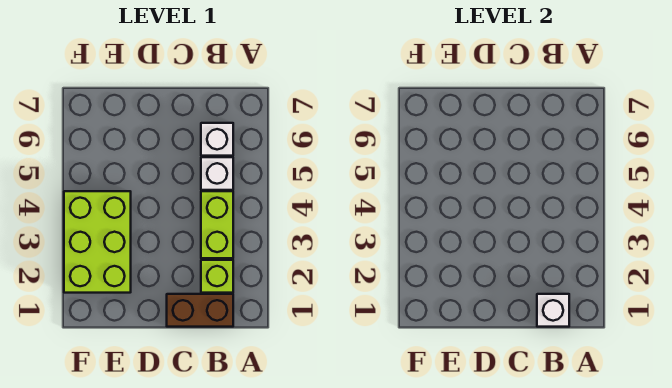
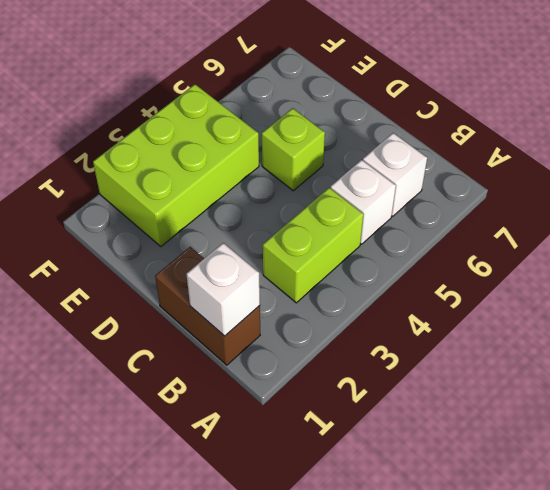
lime 1x1 brick [201,260,233,293] -> lime 1x1 brick moved to [262,108,325,191]

